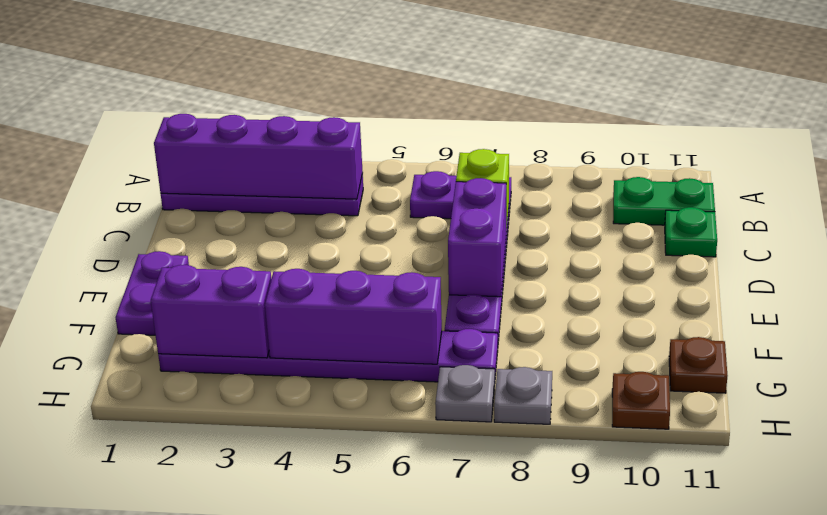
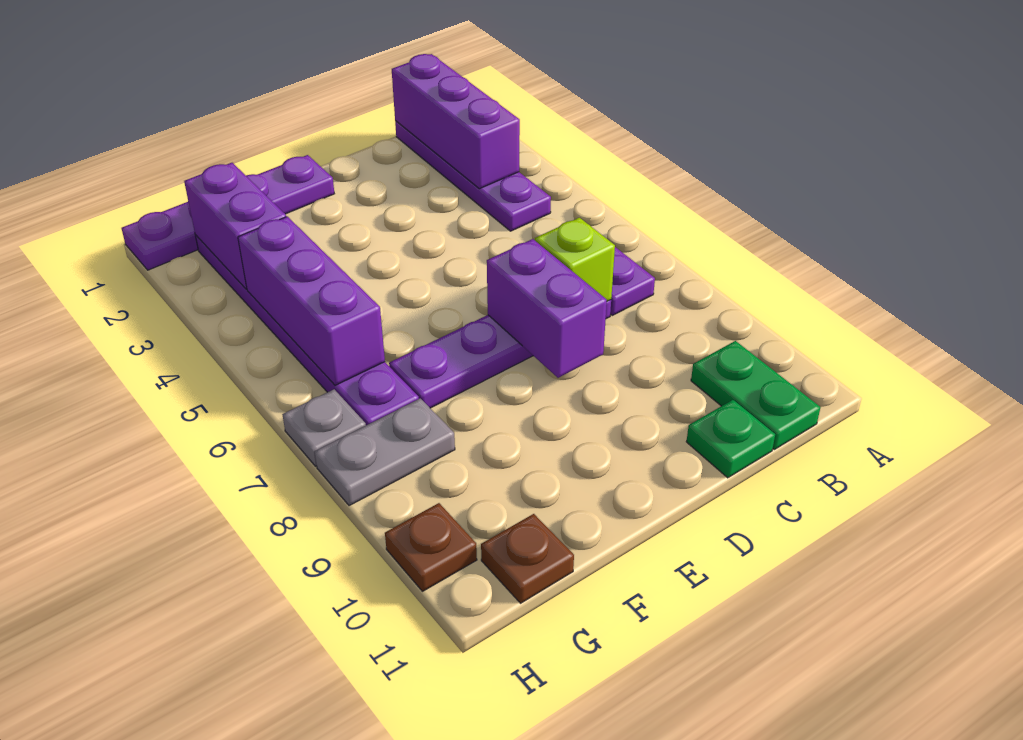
purple 1x4 brick [154,114,363,199] -> purple 1x3 brick [392,54,520,189]
purple 1x2 brick [448,178,506,297] -> purple 1x2 brick turned to [487,239,607,378]
purple 1x2 plate [116,251,189,335] -> purple 1x4 plate [121,155,334,270]
grey 1x1 plate [494,367,552,424] -> grey 1x2 plate [315,398,455,506]

